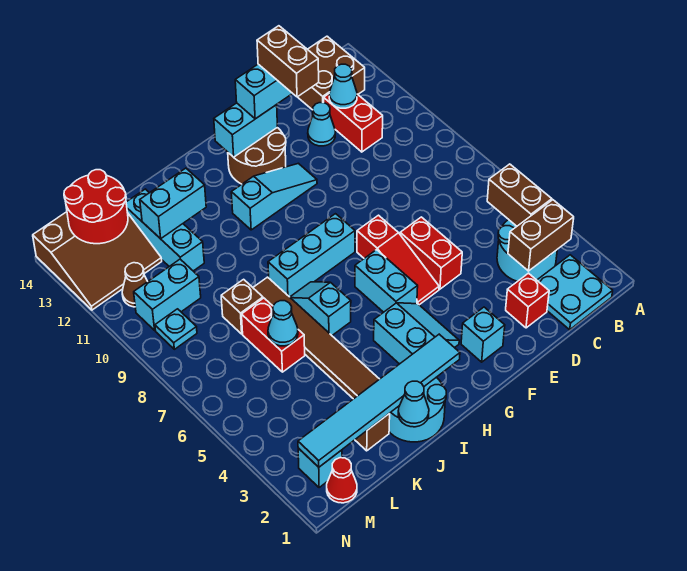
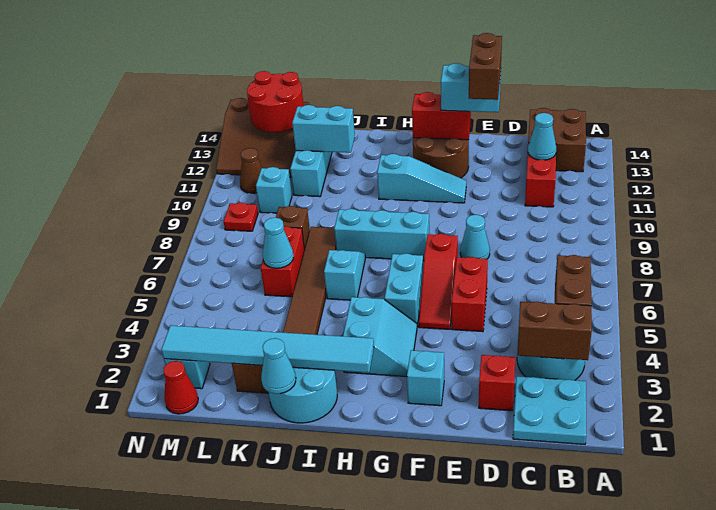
cyan 1x1 cone [308,103,335,146] -> cyan 1x1 cone moved to [460,215,490,259]
cyan 1x2 brick [214,103,277,157] -> red 1x2 brick [412,92,471,140]
cyan 1x2 brick [134,259,201,330] -> cyan 1x1 brick [256,167,292,213]
cyan 1x1 plate [155,309,197,349] -> red 1x1 plate [224,202,258,231]

